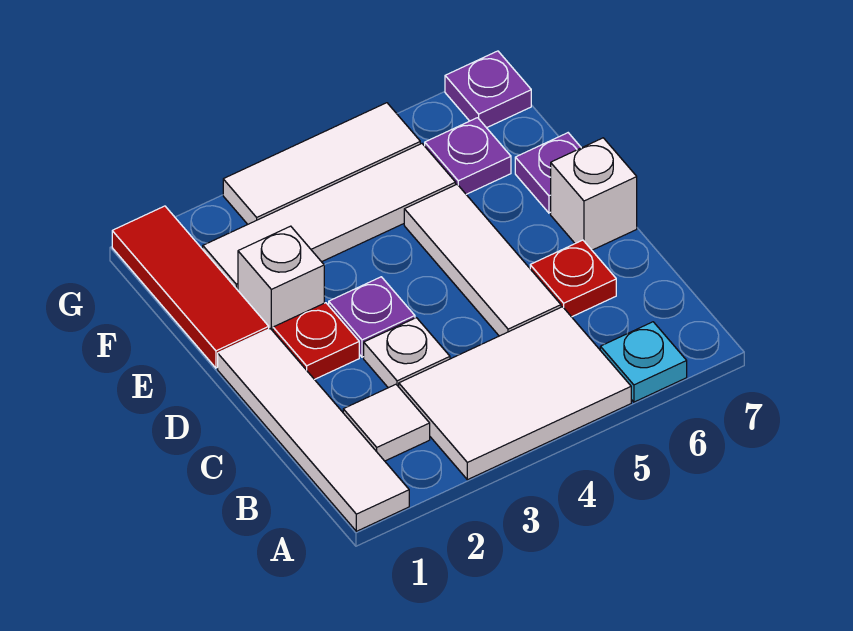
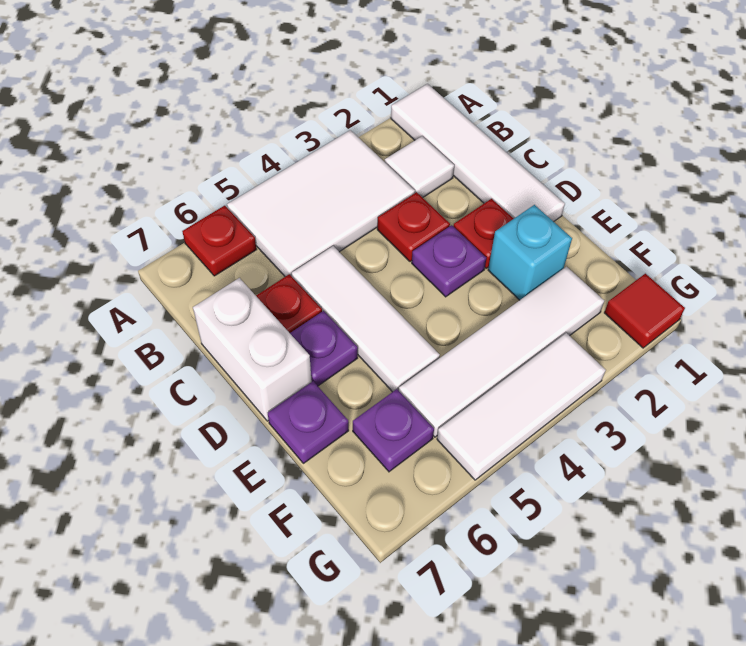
cyan 1x1 plate [600,322,687,402] -> red 1x1 plate [182,206,257,276]
white 1x1 plate [364,318,450,388] -> red 1x1 plate [377,192,450,262]
white 1x1 brick [551,138,637,250] -> white 1x2 brick [193,278,312,421]
red 1x3 tile [112,206,269,368] -> red 1x1 tile [604,274,685,348]
white 1x1 brick [238,226,324,331] -> cyan 1x1 brick [488,205,572,300]
purple 1x1 plate [445,51,531,128] -> purple 1x1 plate moved to [290,311,358,386]

